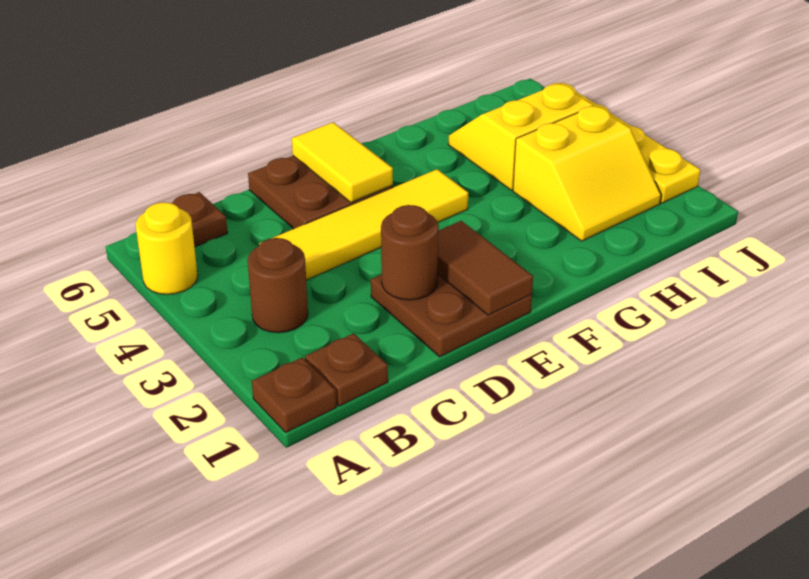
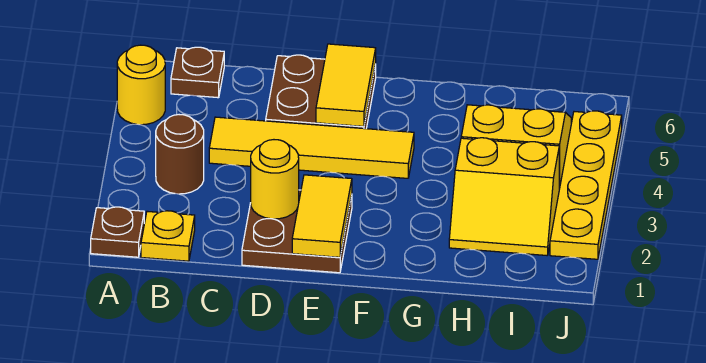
brown 1x1 plate [305,333,388,406] -> yellow 1x1 plate [141,211,195,261]
brown 1x1 round brick [381,205,439,300] -> yellow 1x1 round brick [251,140,299,219]
brown 1x2 tile [438,221,533,315] -> yellow 1x2 tile [292,175,352,257]

